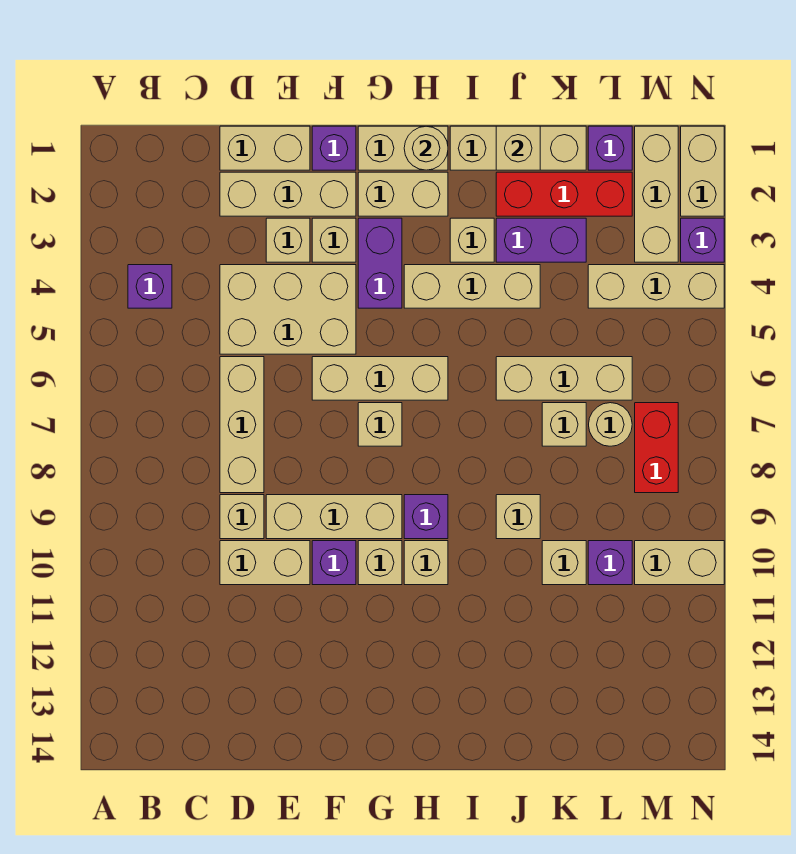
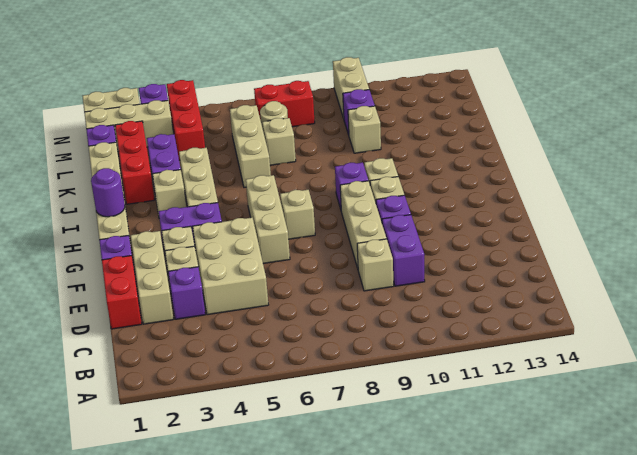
purple 1x1 brick [128,265,172,308] -> purple 1x1 brick moved to [168,267,205,319]
tan 1x2 brick [220,126,310,170] -> red 1x2 brick [102,256,142,329]
tan 1x3 brick [220,357,264,493] -> none
tan 1x2 brick [220,541,310,585] -> purple 1x2 brick [382,215,425,286]
tan 1x2 brick [358,172,448,216] -> none
tan 1x1 round brick [404,126,448,170] -> purple 1x1 round brick [91,168,125,217]
tan 1x1 brick [496,126,540,170] -> none
tan 1x1 brick [496,495,540,539] -> none
tan 1x3 brick [588,265,724,308] -> red 1x3 brick [167,80,205,160]

